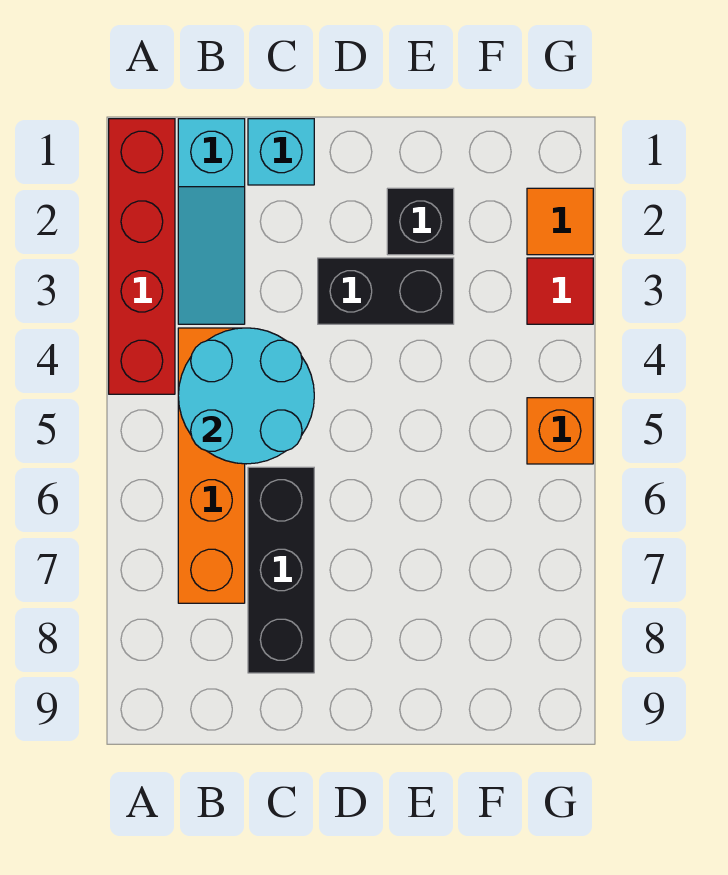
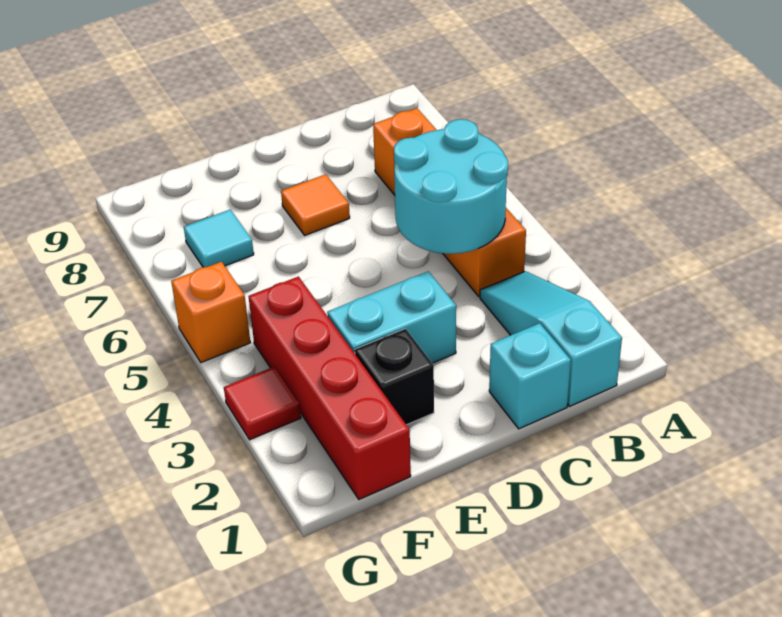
red 1x4 brick [109,119,175,394] -> red 1x4 brick moved to [248,277,411,499]
black 1x3 brick [248,467,314,673] -> none
black 1x2 brick [318,258,454,324] -> cyan 1x2 brick [327,271,456,363]
none -> cyan 1x1 tile [184,210,254,267]
orange 1x1 tile [527,188,593,255] -> orange 1x1 tile moved to [281,174,350,235]

